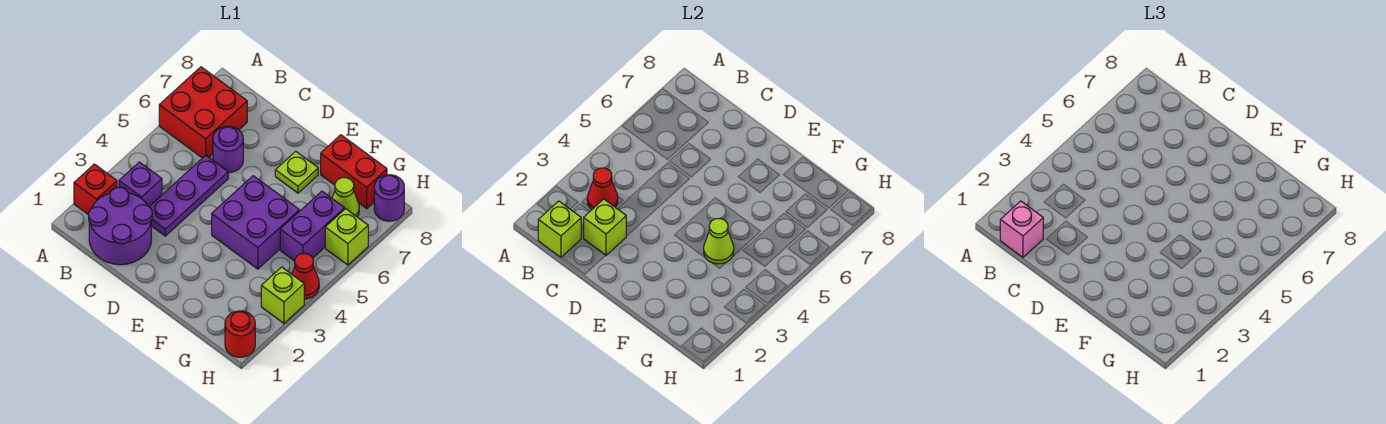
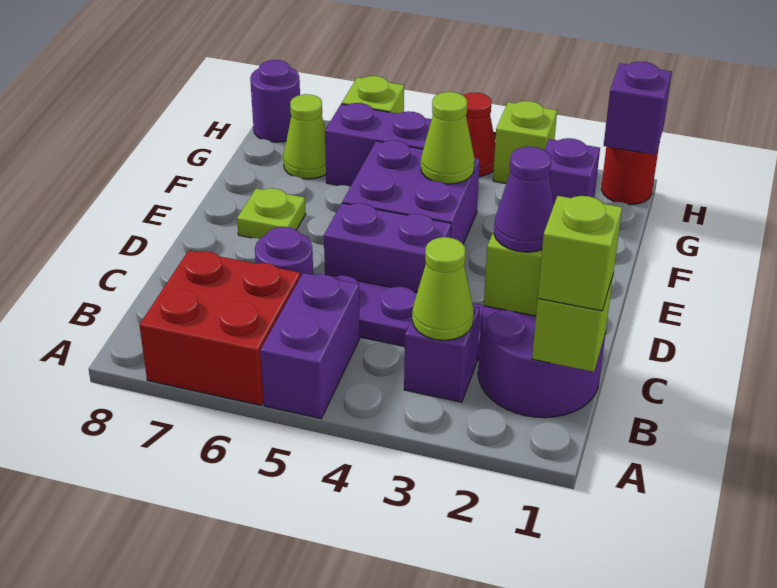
red 1x1 brick [74,164,117,215] -> none
none -> purple 1x2 brick [260,273,359,418]
pink 1x1 brick [1000,201,1043,257] -> lime 1x1 brick [538,196,622,311]
red 1x1 cone [587,168,618,210] -> lime 1x1 cone [412,237,474,340]
none -> purple 1x1 cone [494,147,554,252]
none -> purple 1x2 brick [324,203,451,292]
red 1x2 brick [321,135,387,209] -> none
none -> purple 1x1 brick [545,138,600,204]
none -> purple 1x1 brick [604,62,672,155]

